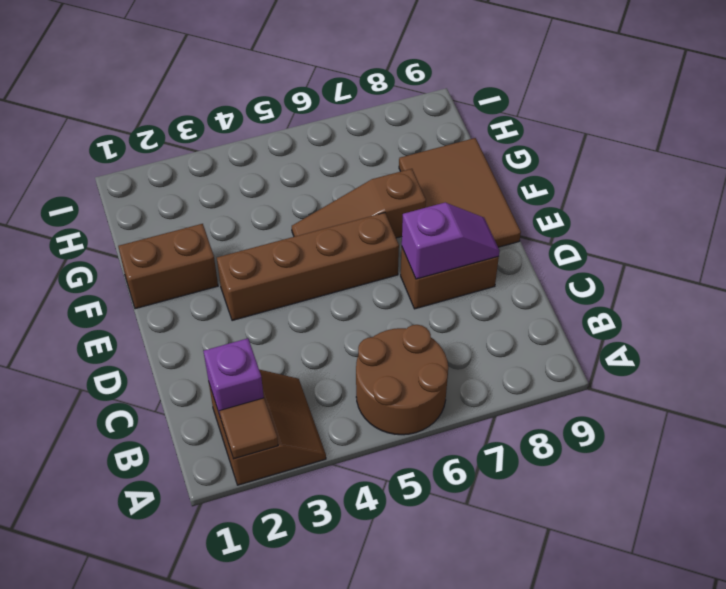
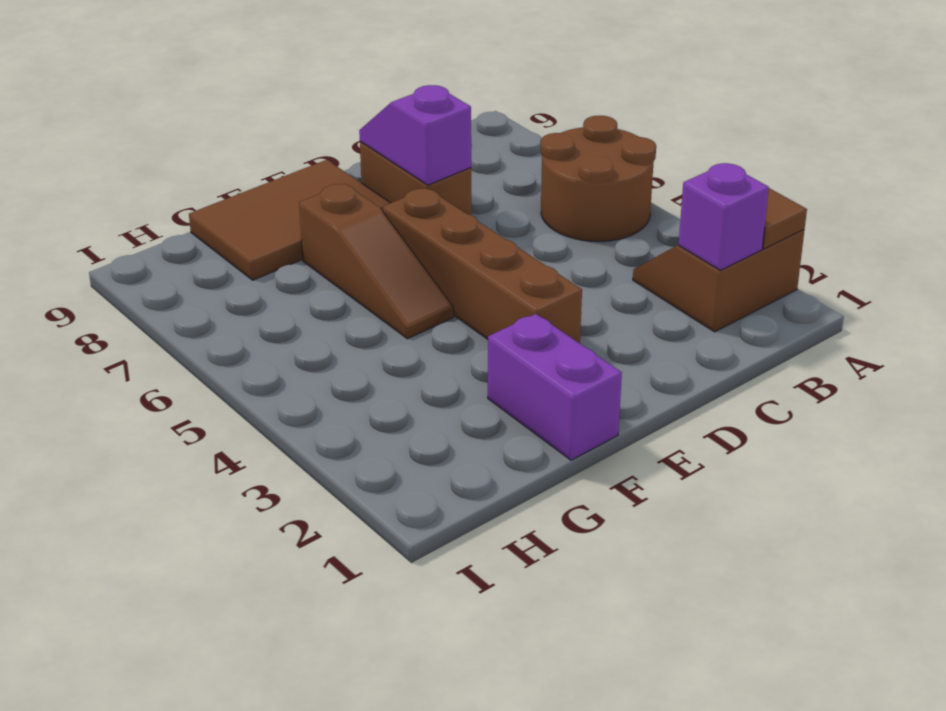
brown 1x2 brick [118,224,218,309] -> purple 1x2 brick [488,314,622,460]

